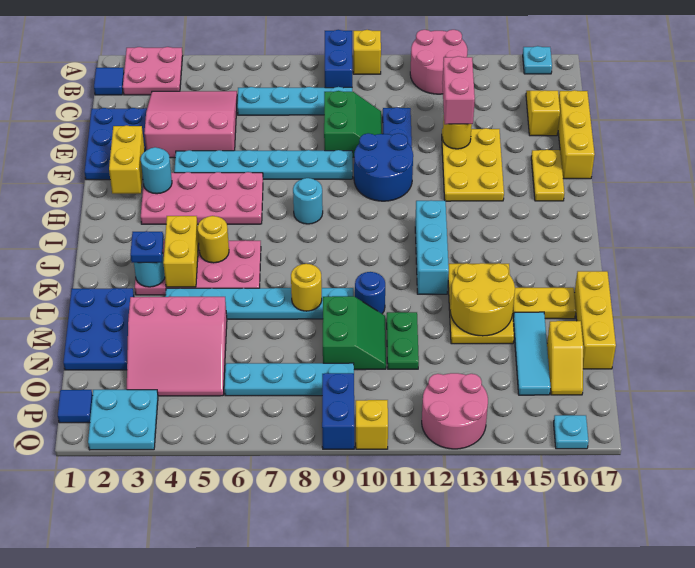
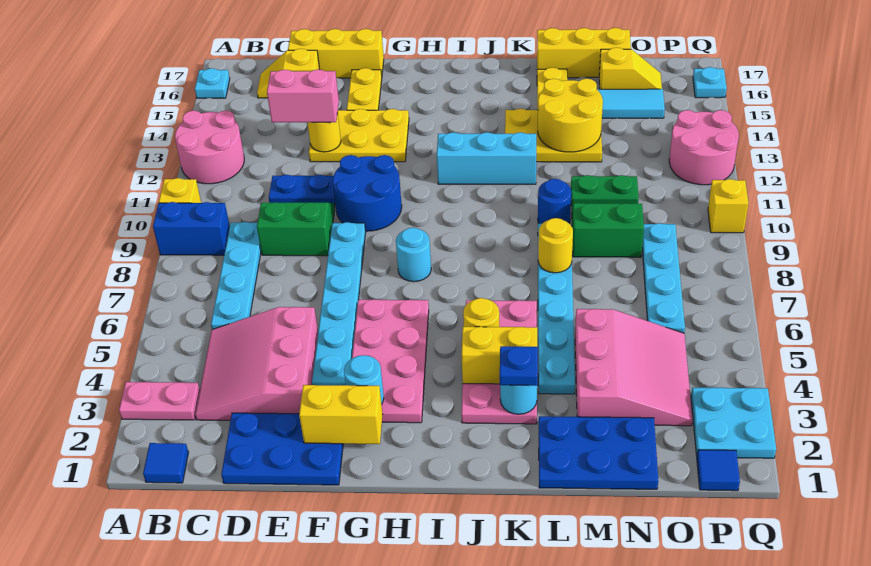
pink 2x2 plate [123,47,183,95] -> pink 1x2 plate [119,382,200,420]
yellow 1x2 plate [531,150,564,201] -> yellow 1x2 plate turned to [347,68,382,110]
blue 1x2 brick [322,373,354,449] -> none

